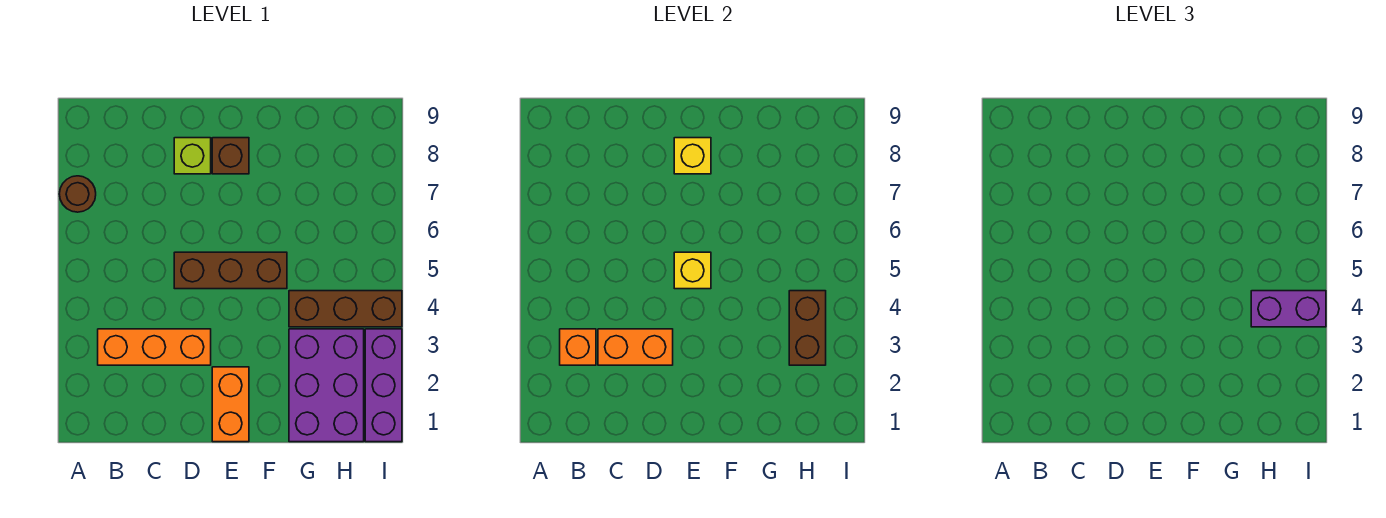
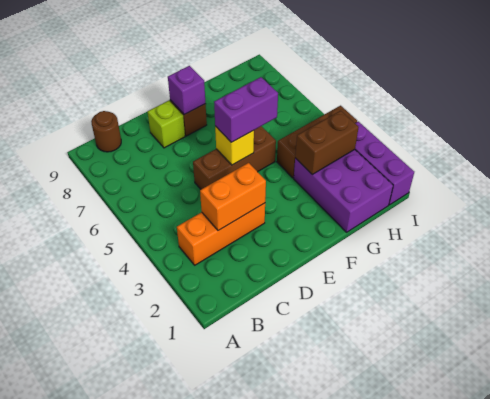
brown 1x1 round brick [59,176,96,212] -> brown 1x1 round brick moved to [91,111,121,152]
orange 1x1 brick [560,329,596,365] -> none
orange 1x2 brick [212,367,249,442] -> none
yellow 1x1 brick [674,138,711,174] -> purple 1x1 brick [168,66,205,114]
brown 1x2 brick [789,291,826,365] -> brown 1x2 brick turned to [295,111,359,174]
purple 1x2 brick [1251,291,1326,327] -> purple 1x2 brick moved to [214,77,278,142]

